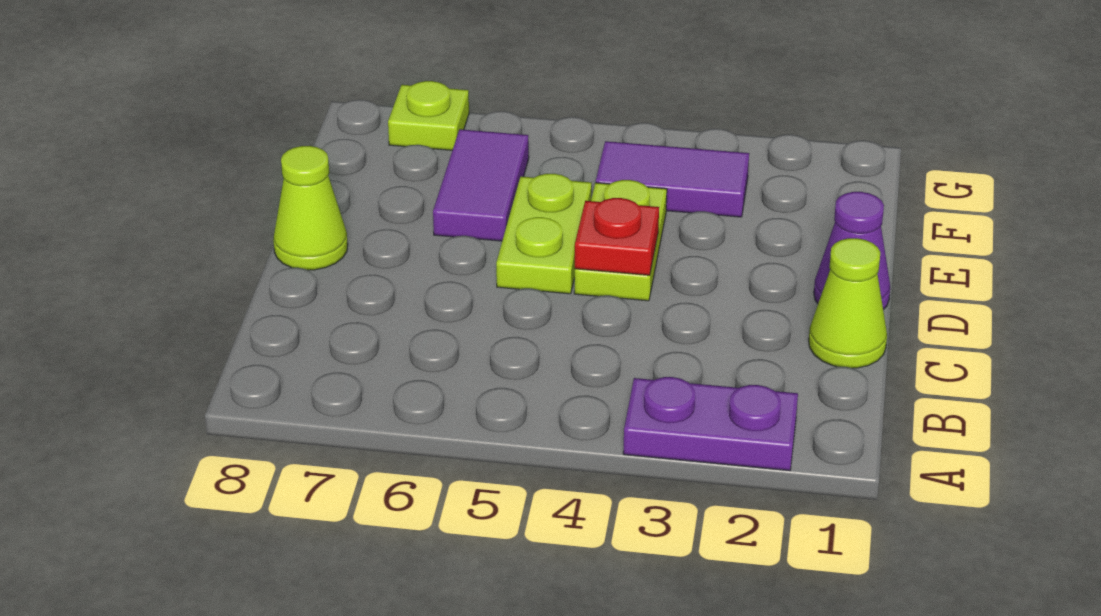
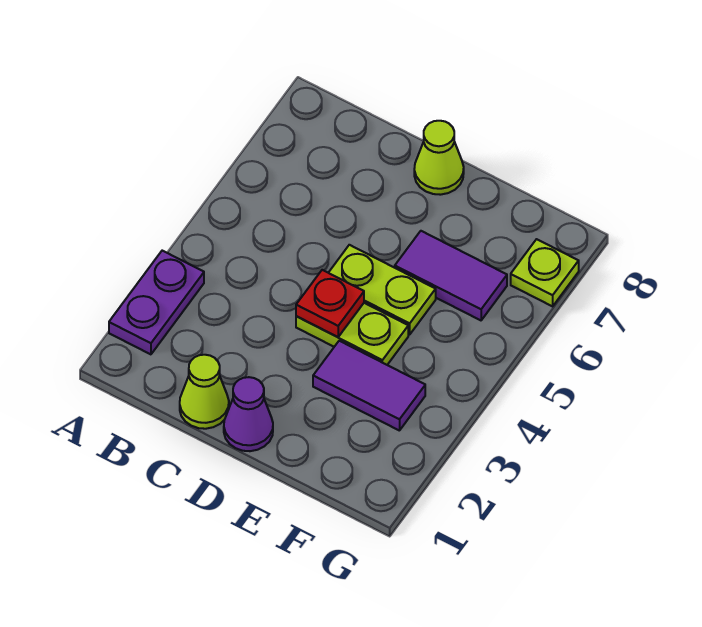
purple 1x2 tile [596,141,749,217] -> purple 1x2 tile turned to [313,341,425,431]

